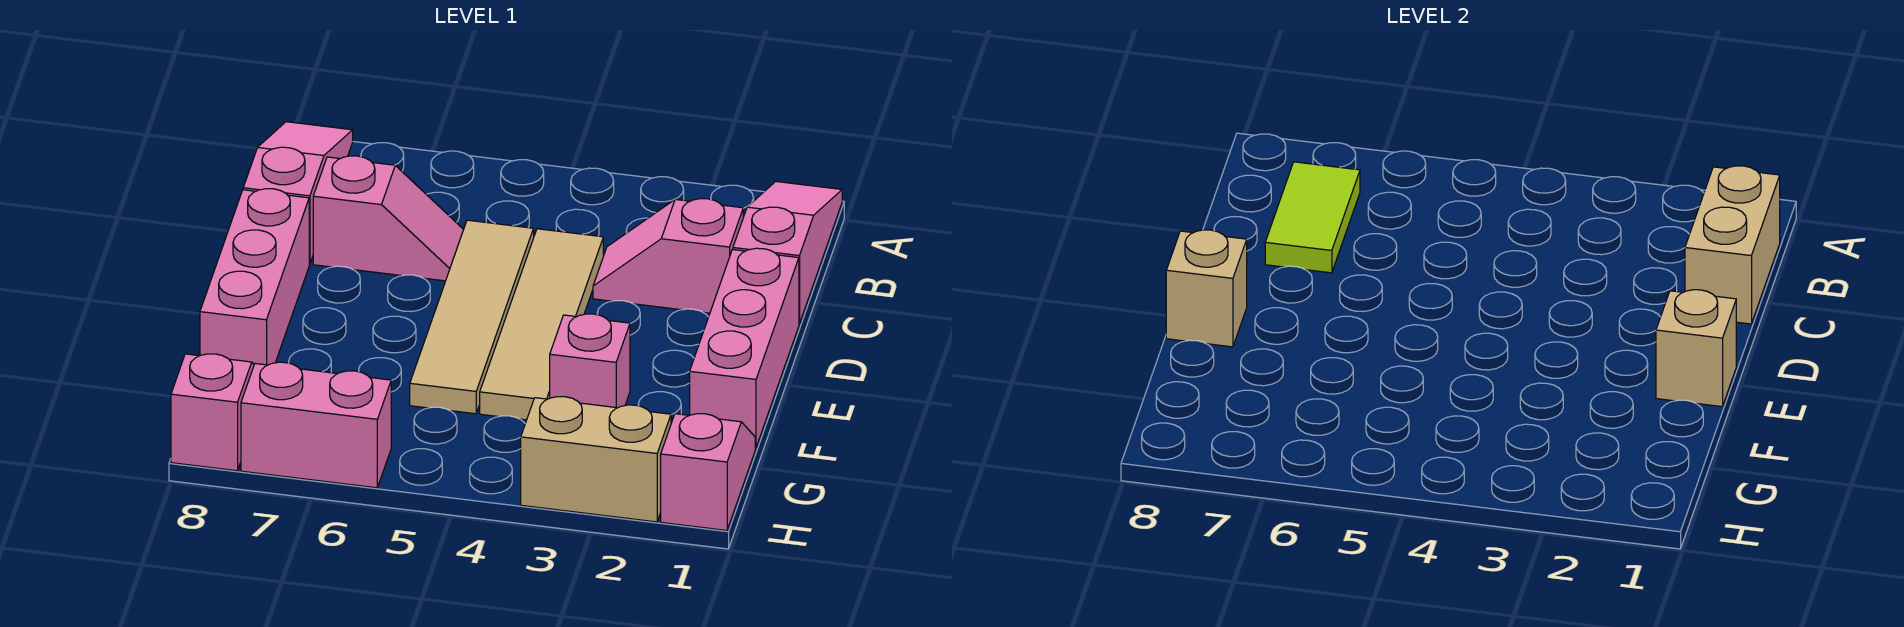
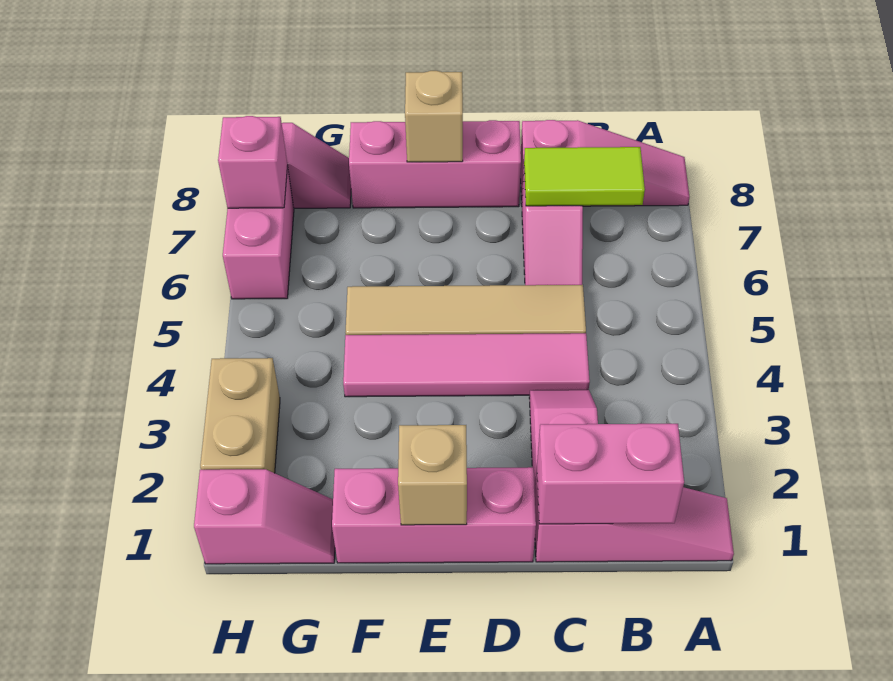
tan 1x2 brick [1685,166,1780,324] -> pink 1x2 brick [537,424,684,524]
tan 1x4 tile [480,229,603,420] -> pink 1x4 tile [343,333,590,397]
pink 1x1 brick [550,314,630,408] -> pink 1x1 brick moved to [218,116,288,208]

